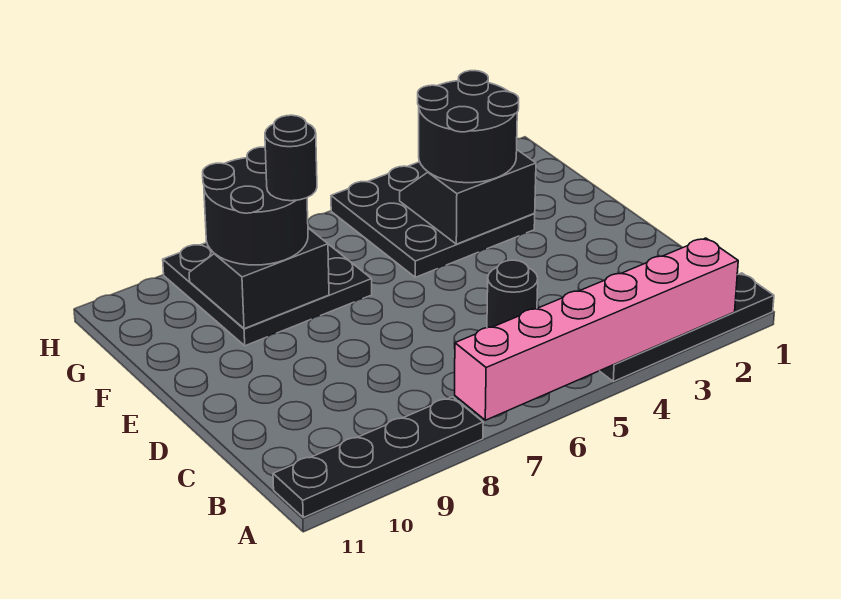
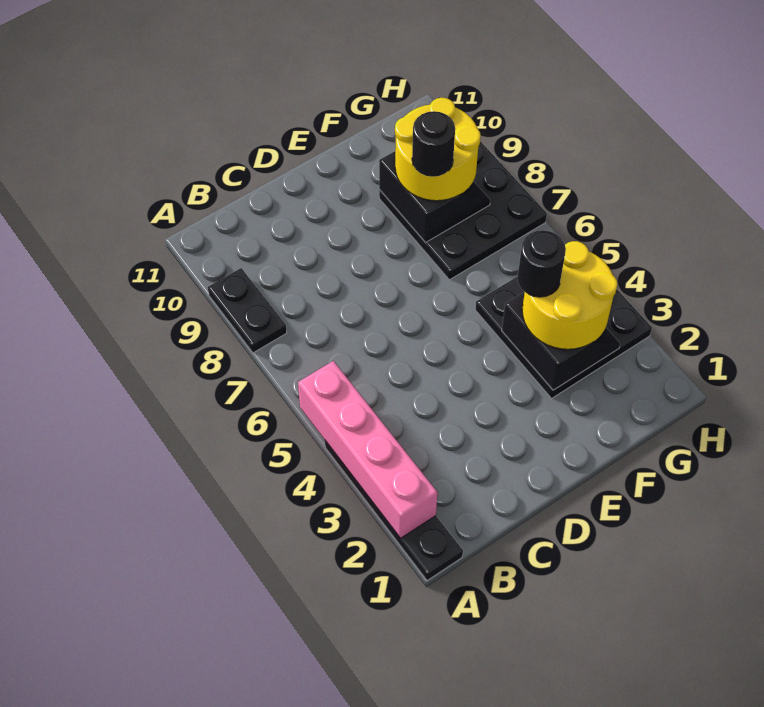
pink 1x6 brick [455,238,738,420] -> pink 1x4 brick [298,361,438,538]
black 1x4 plate [273,397,483,517] -> black 1x2 plate [208,268,287,353]
black 1x1 round brick [487,260,538,328] -> black 1x1 round brick moved to [517,230,566,297]
black 2x2 round brick [418,71,519,183] -> yellow 2x2 round brick [522,241,618,349]
black 2x2 round brick [203,147,308,265] -> yellow 2x2 round brick [395,98,481,201]

